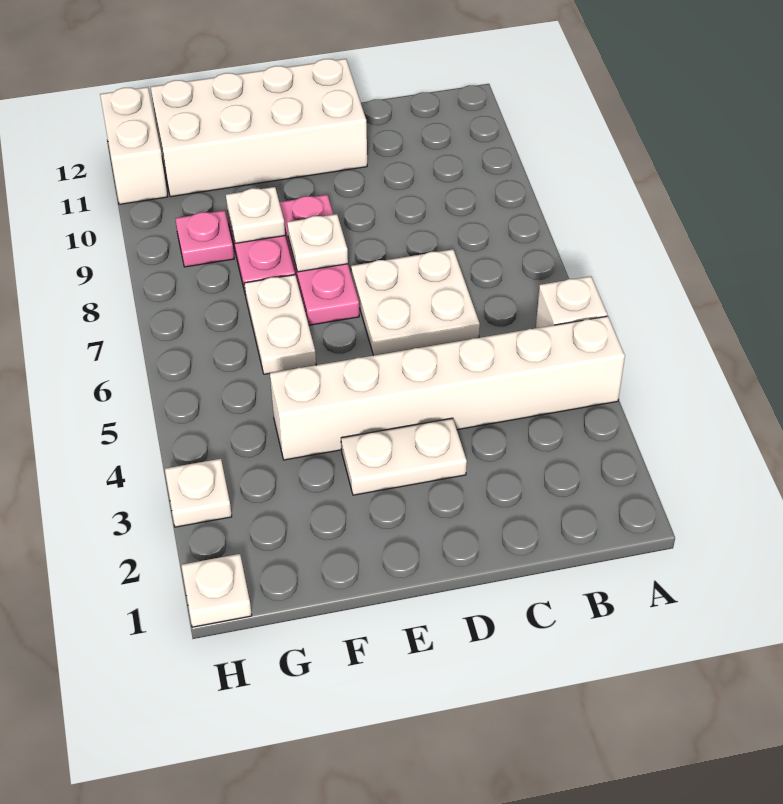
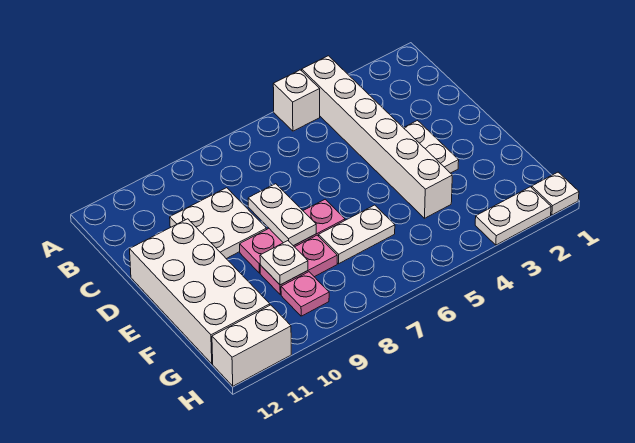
white 2x2 plate [351,249,480,355] -> white 2x2 plate moved to [170,188,267,259]
white 1x1 plate [287,214,348,272] -> white 1x2 plate [248,184,316,246]
white 1x1 plate [165,459,232,527] -> white 1x2 plate [475,187,551,245]

